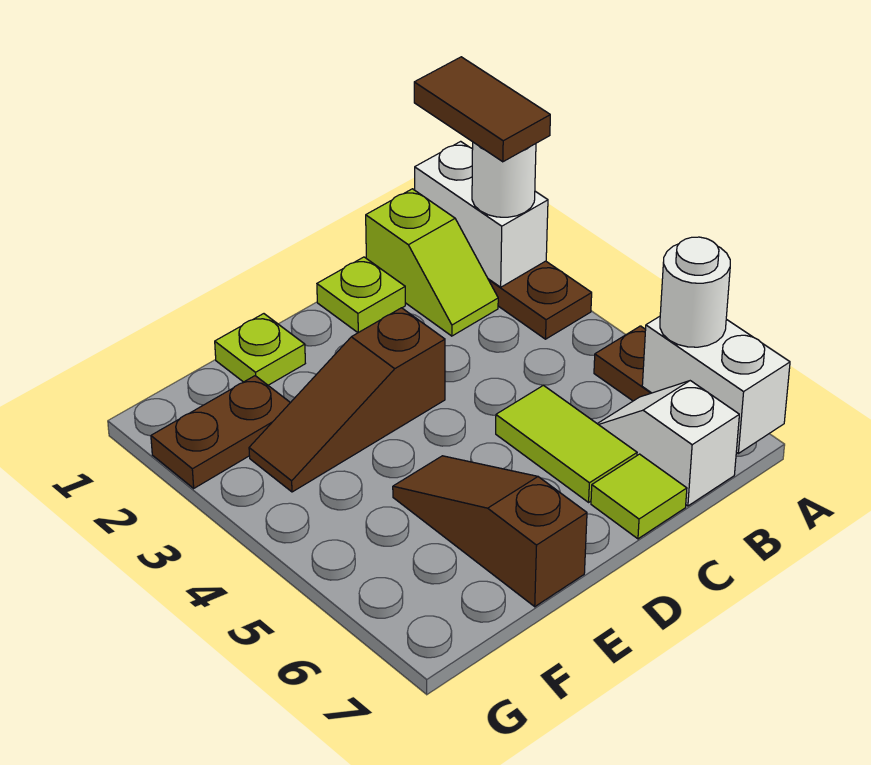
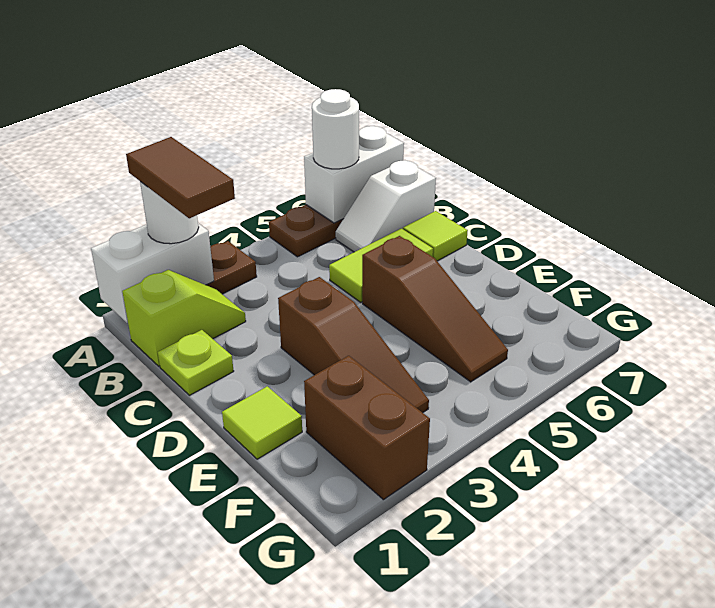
brown 1x2 tile [414,57,550,162] -> brown 1x2 tile turned to [126,137,235,218]
lime 1x1 plate [215,314,305,385] -> lime 1x1 tile [222,386,302,459]
brown 1x3 slope [393,456,587,607] -> brown 1x3 slope turned to [362,236,508,382]
brown 1x2 plate [151,376,290,488] -> brown 1x2 brick [304,356,430,500]

